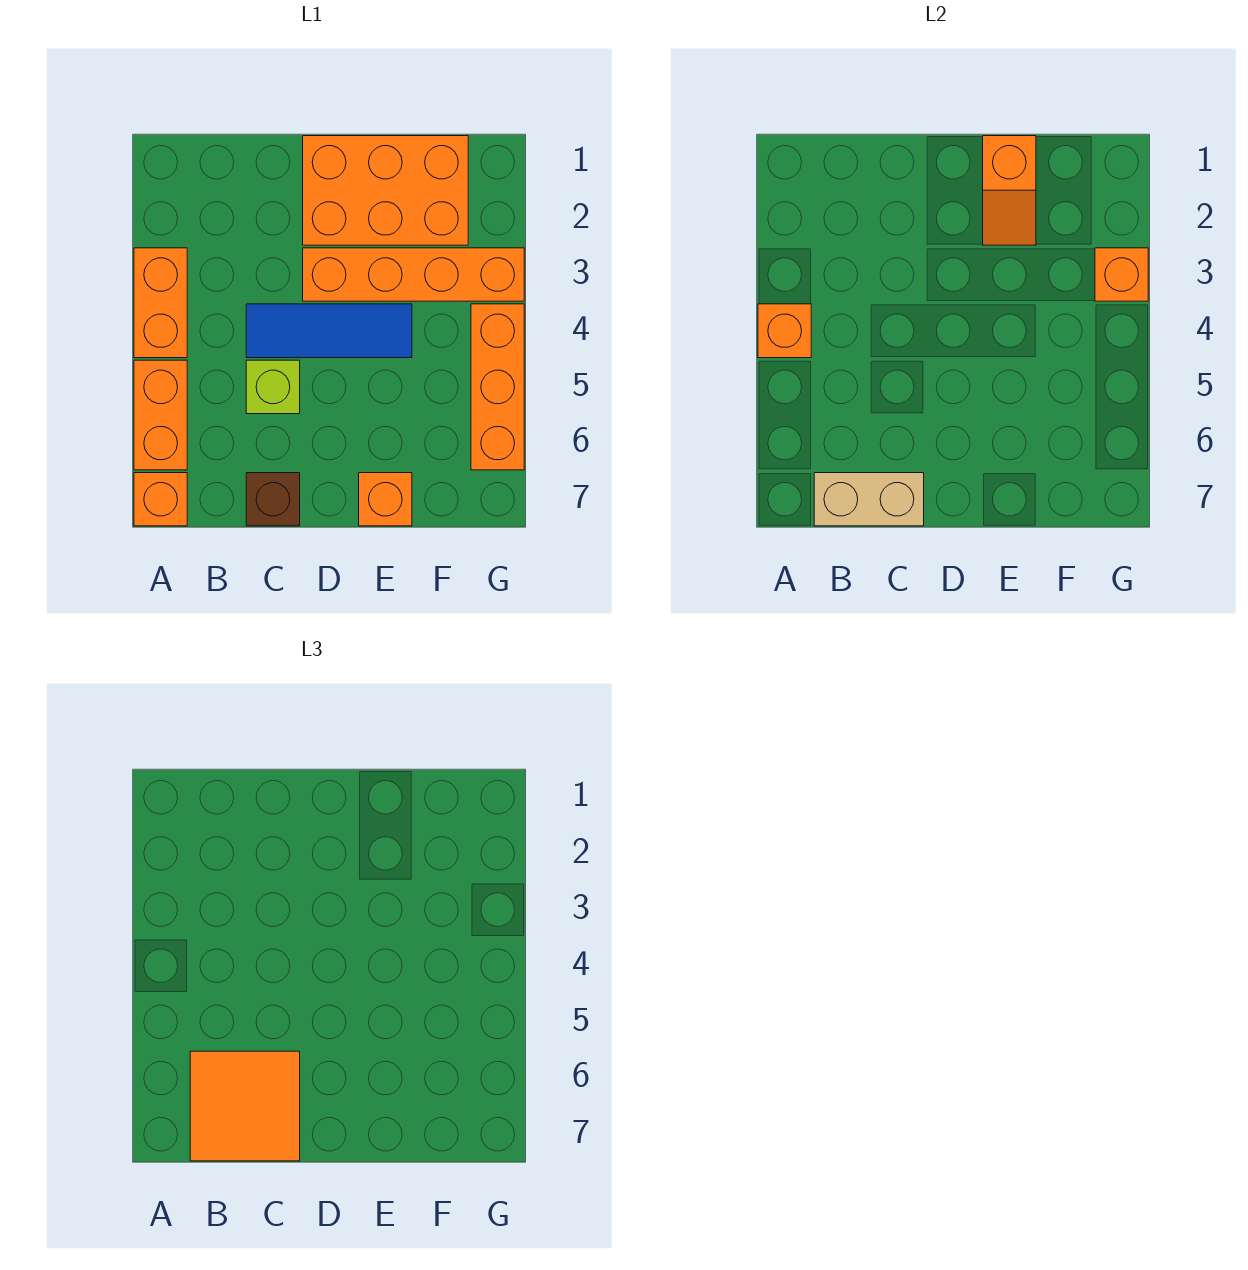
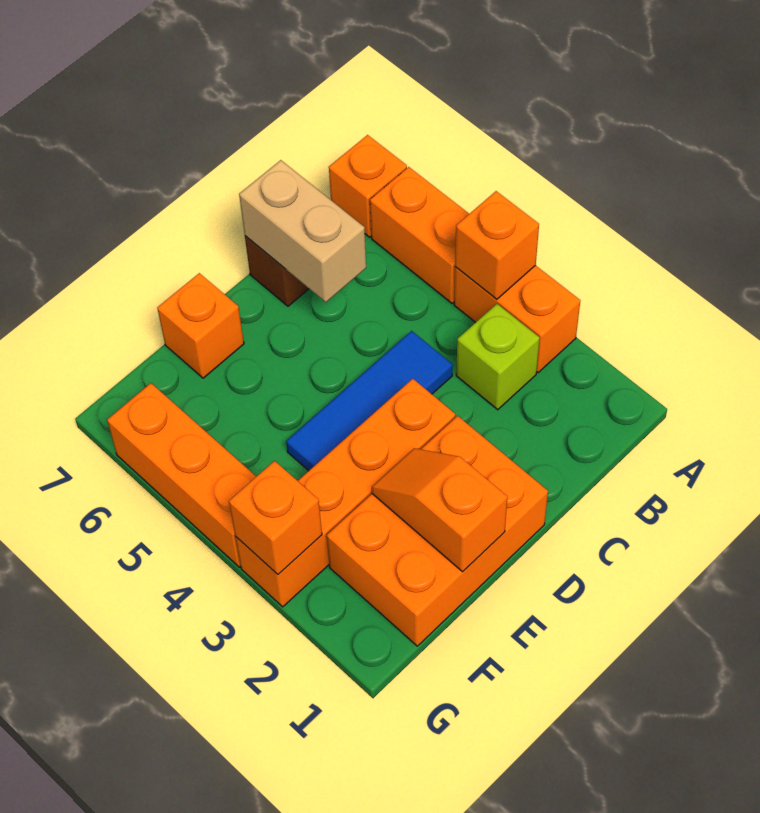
orange 2x2 tile [190,1051,300,1161] -> none
tan 1x2 brick [814,473,924,526] -> tan 1x2 brick turned to [239,160,366,302]
lime 1x1 brick [246,360,300,414] -> lime 1x1 brick moved to [456,304,540,410]

